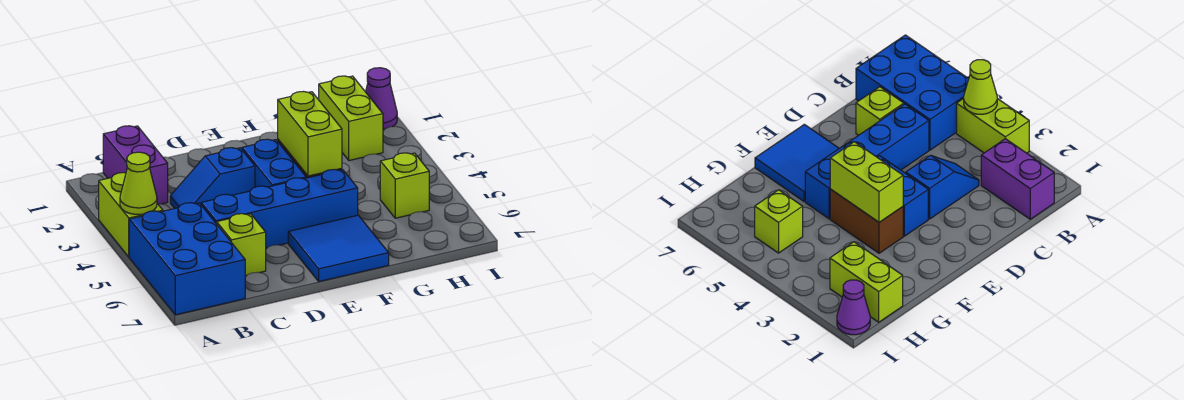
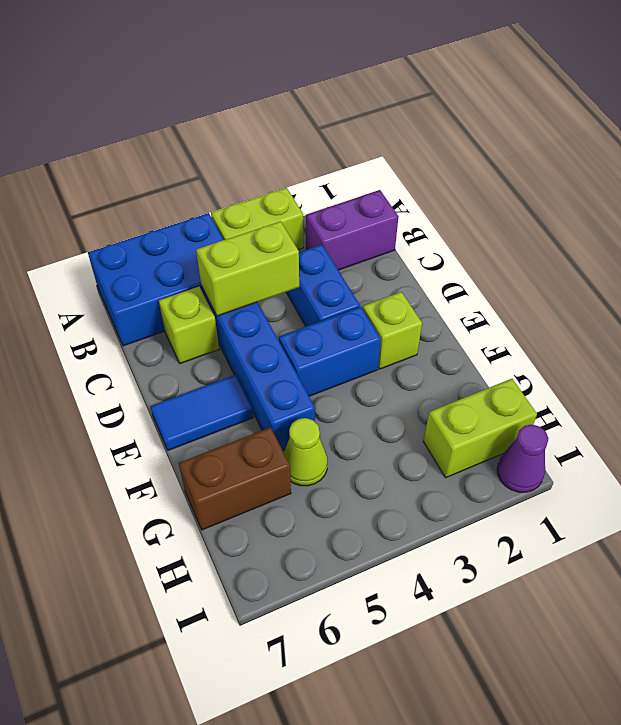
lime 1x1 cone [120,152,157,215] -> lime 1x1 cone moved to [284,418,328,486]
blue 1x2 slope [170,148,255,208] -> blue 1x2 brick [286,244,360,326]
blue 2x2 tile [288,215,389,282] -> blue 1x2 tile [150,375,253,450]
brown 1x2 brick [830,189,903,253] -> brown 1x2 brick moved to [179,427,291,530]
lime 1x2 brick [278,92,342,176] -> lime 1x2 brick moved to [196,221,299,316]
lime 1x1 brick [380,153,429,218] -> lime 1x1 brick moved to [363,292,422,369]

